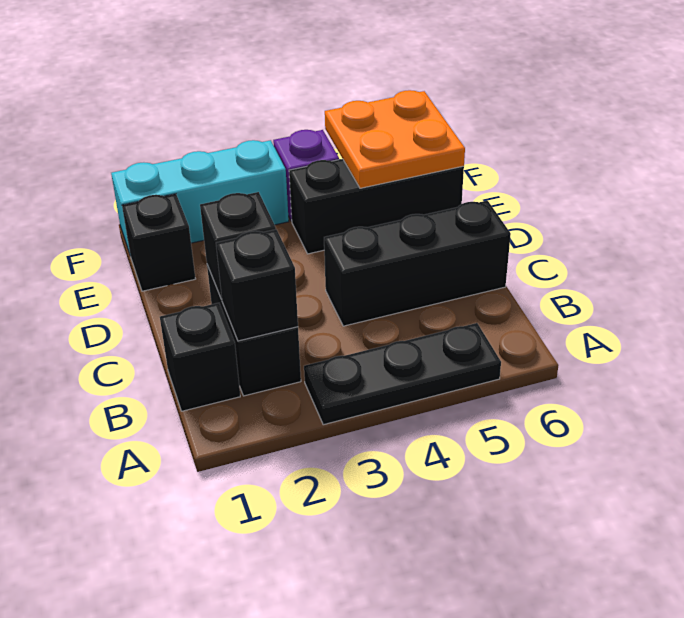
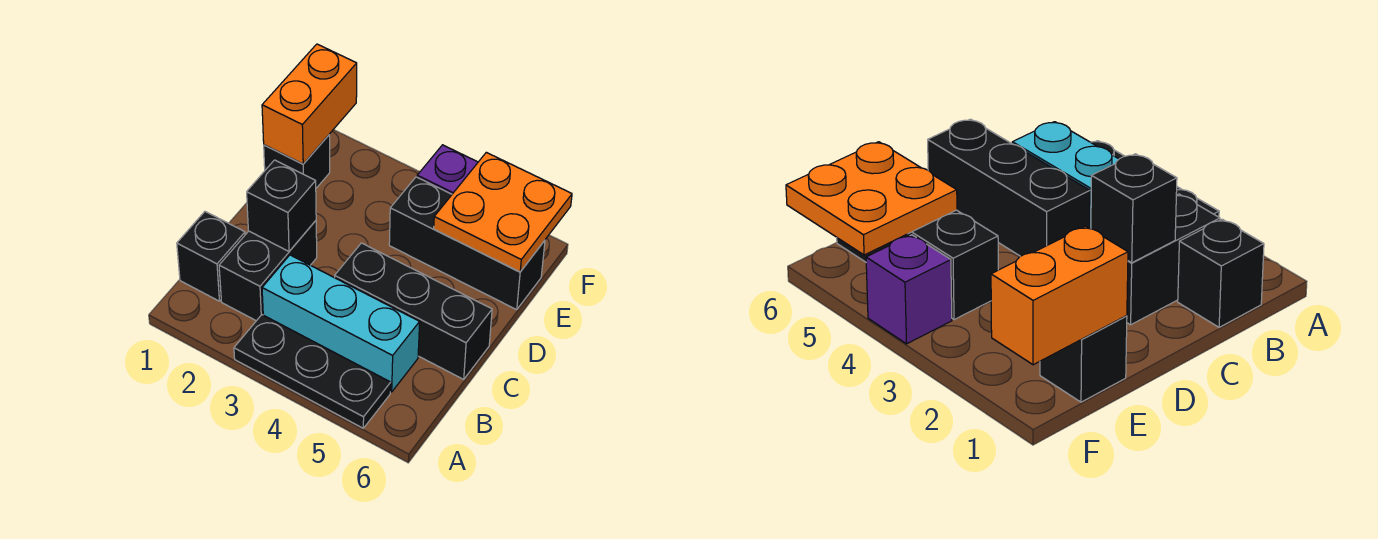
black 1x1 brick [216,229,298,341] -> none
none -> orange 1x2 brick [262,44,357,164]
cyan 1x3 brick [111,140,289,254] -> cyan 1x3 brick moved to [262,255,420,392]

